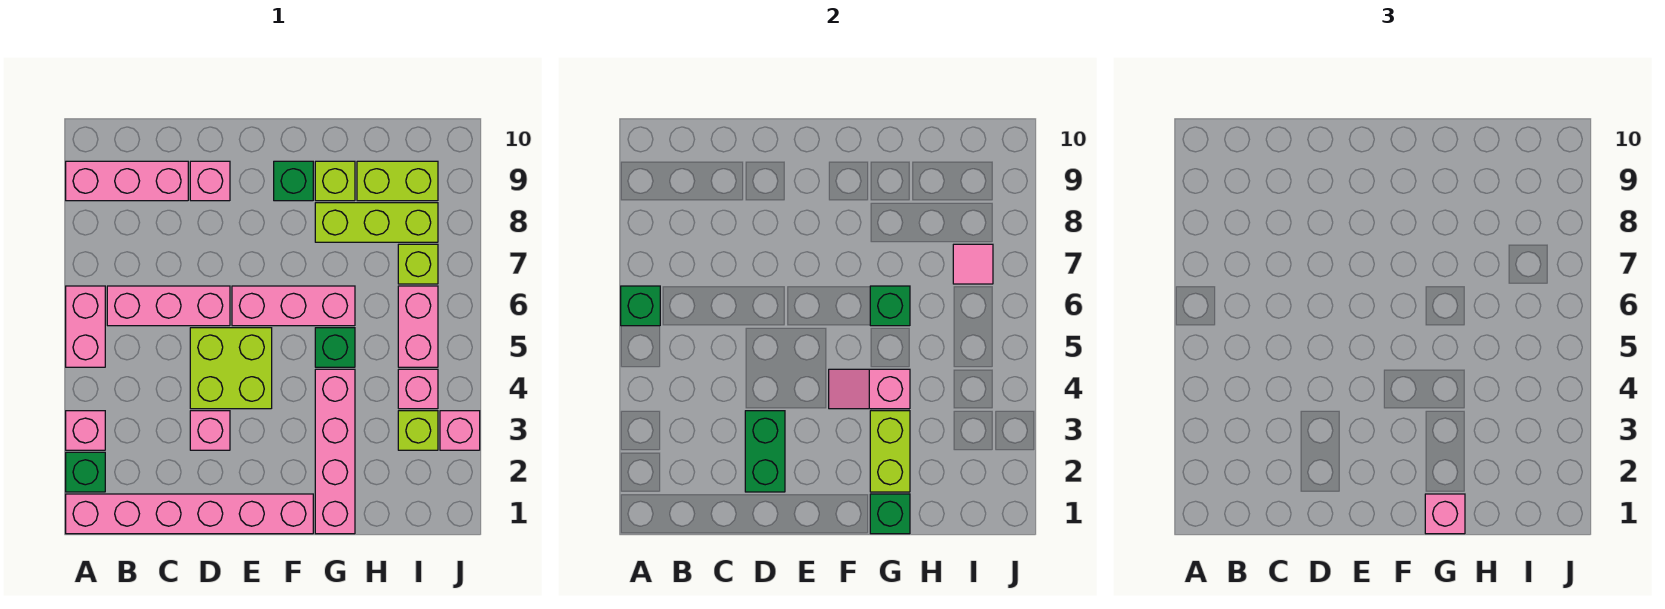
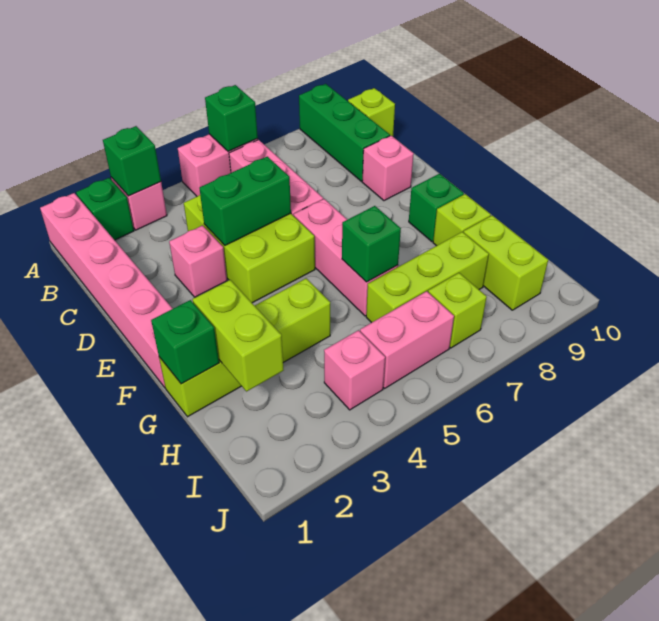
pink 1x3 brick [66,161,188,201] -> green 1x3 brick [299,84,390,181]
green 1x2 brick [745,411,785,492] -> green 1x2 brick moved to [199,157,291,245]
lime 2x2 brick [190,328,272,409] -> lime 2x3 brick [184,195,315,303]
pink 1x2 slope [829,369,910,409] -> none
pink 1x4 brick [315,369,355,534] -> lime 1x4 brick [159,278,330,417]
pink 1x1 brick [1425,494,1465,534] -> none
lime 1x2 brick [870,411,910,492] -> lime 1x2 brick turned to [192,280,284,392]
green 1x1 brick [315,328,355,367] -> green 1x1 brick moved to [103,126,161,196]
lime 1x3 brick [315,203,438,242] -> lime 1x3 brick turned to [366,232,489,323]
lime 1x1 brick [398,411,438,450] -> lime 1x1 brick moved to [348,88,395,136]
pink 1x1 tile [953,244,993,284] -> none
pink 1x1 brick [440,411,480,450] -> none

